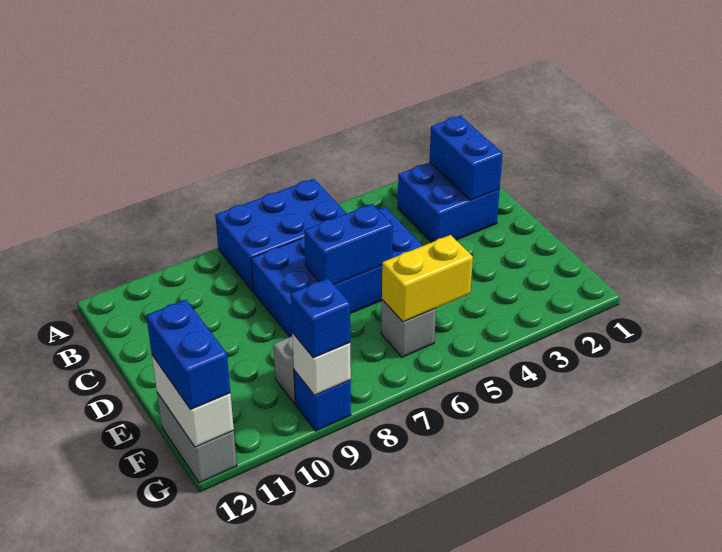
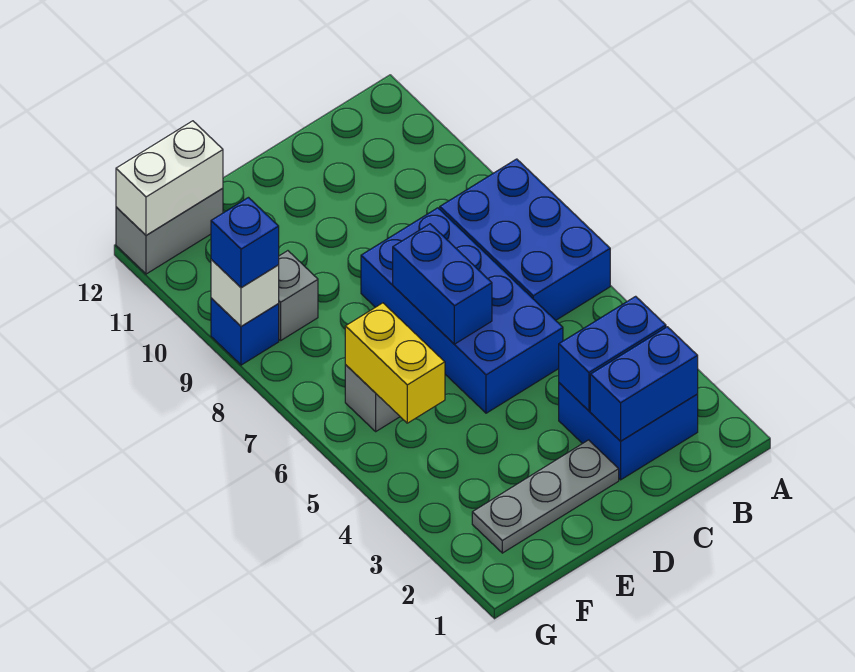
none -> grey 1x3 plate [472,440,619,553]
blue 1x2 brick [146,300,230,409] -> blue 1x2 brick moved to [559,296,666,411]

